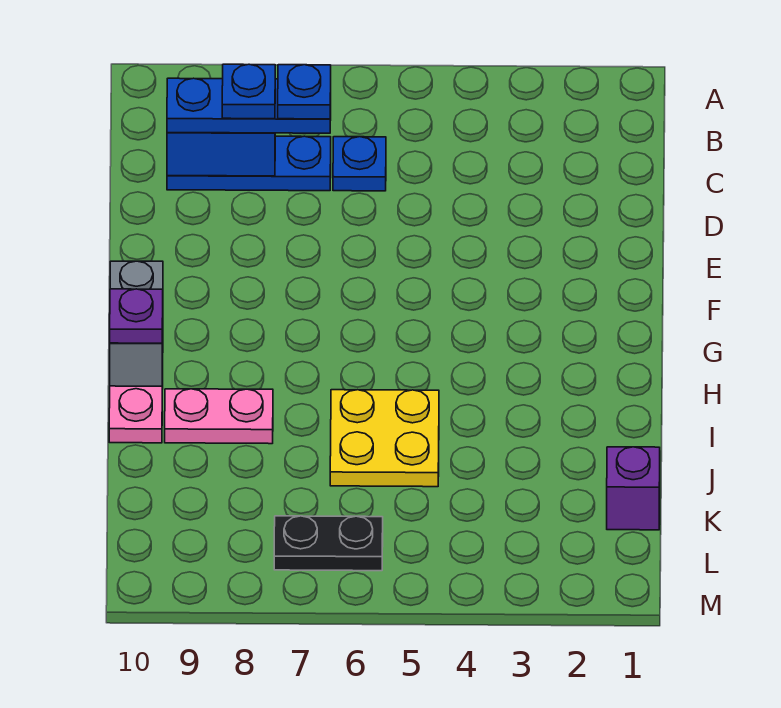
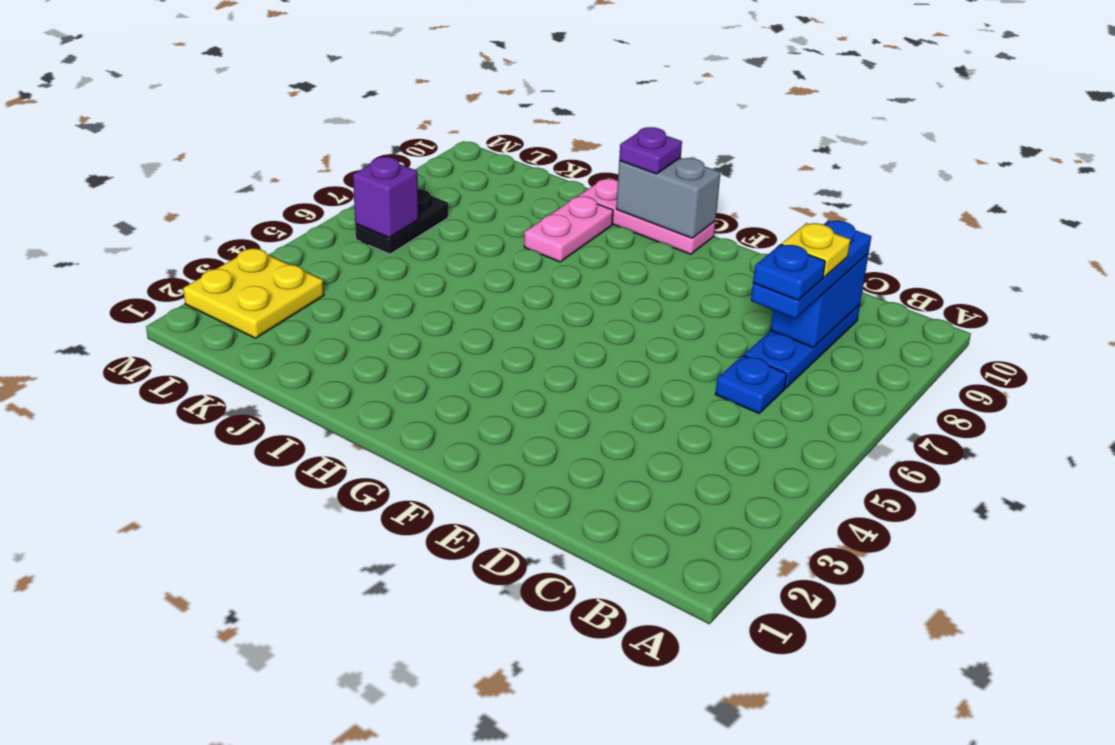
blue 1x1 plate [222,64,275,119] -> yellow 1x1 plate [782,223,850,277]
yellow 2x2 plate [330,390,439,487] -> yellow 2x2 plate moved to [183,248,324,338]
purple 1x1 brick [607,447,660,530] -> purple 1x1 brick moved to [353,157,418,238]

